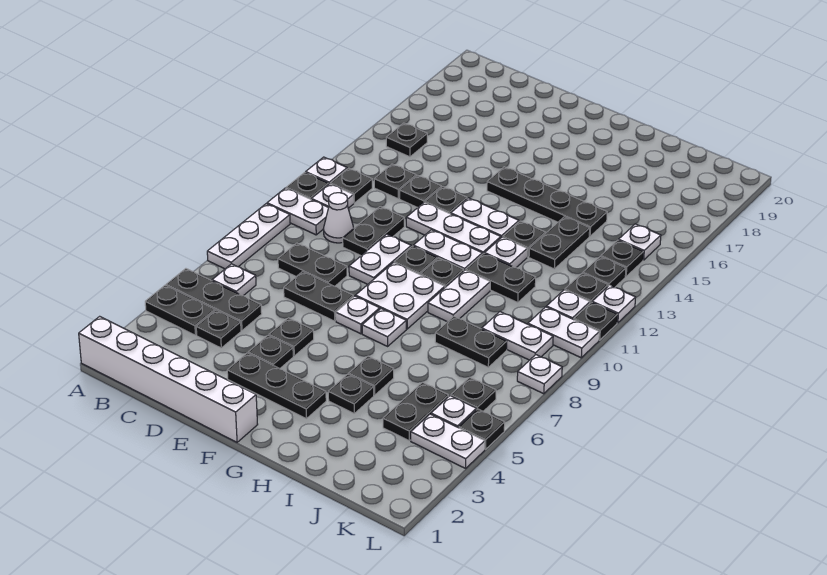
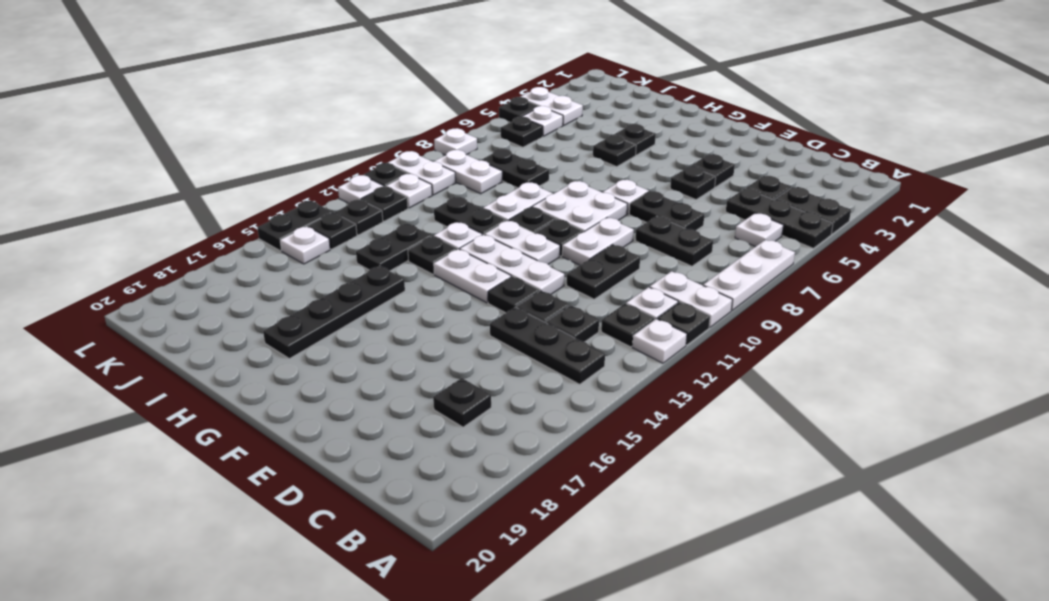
white 1x6 brick [79,316,258,442] -> none
black 1x1 plate [386,123,427,157] -> black 1x1 plate moved to [433,378,491,427]
white 1x1 cone [323,193,354,243] -> none
black 1x3 plate [227,353,326,419] -> black 1x3 plate moved to [490,307,605,384]
black 1x4 plate [487,167,607,236] -> black 1x4 plate turned to [263,266,405,359]
white 1x1 plate [362,309,406,346] -> none
black 1x2 plate [383,382,449,441] -> black 1x2 plate moved to [257,201,333,251]

